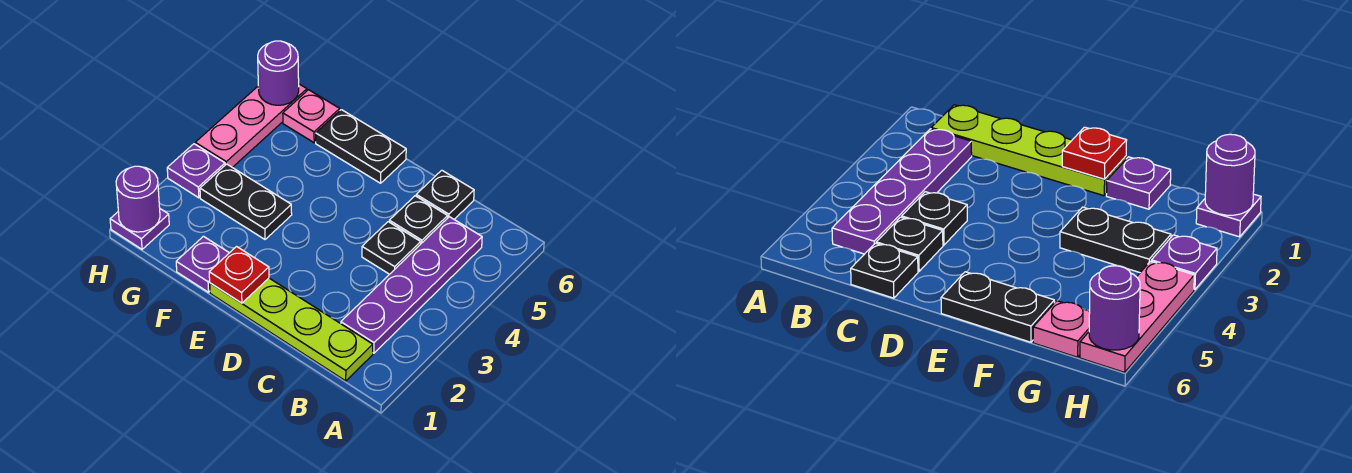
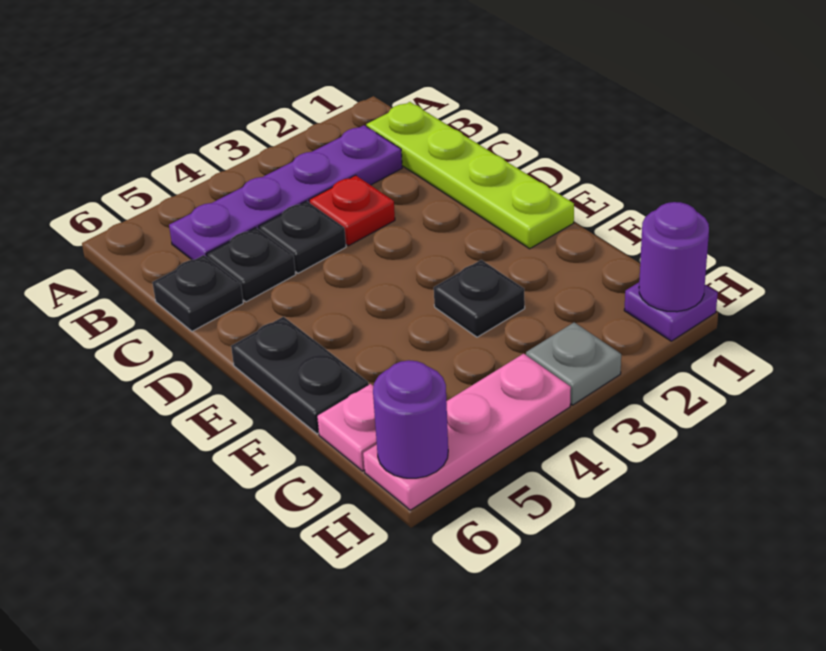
red 1x1 plate [209,247,269,303] -> red 1x1 plate moved to [309,175,395,246]
purple 1x1 plate [176,236,229,292] -> none
black 1x2 plate [200,164,292,239] -> black 1x1 plate [434,260,525,337]
purple 1x1 plate [167,144,225,198] -> grey 1x1 plate [526,322,621,405]

